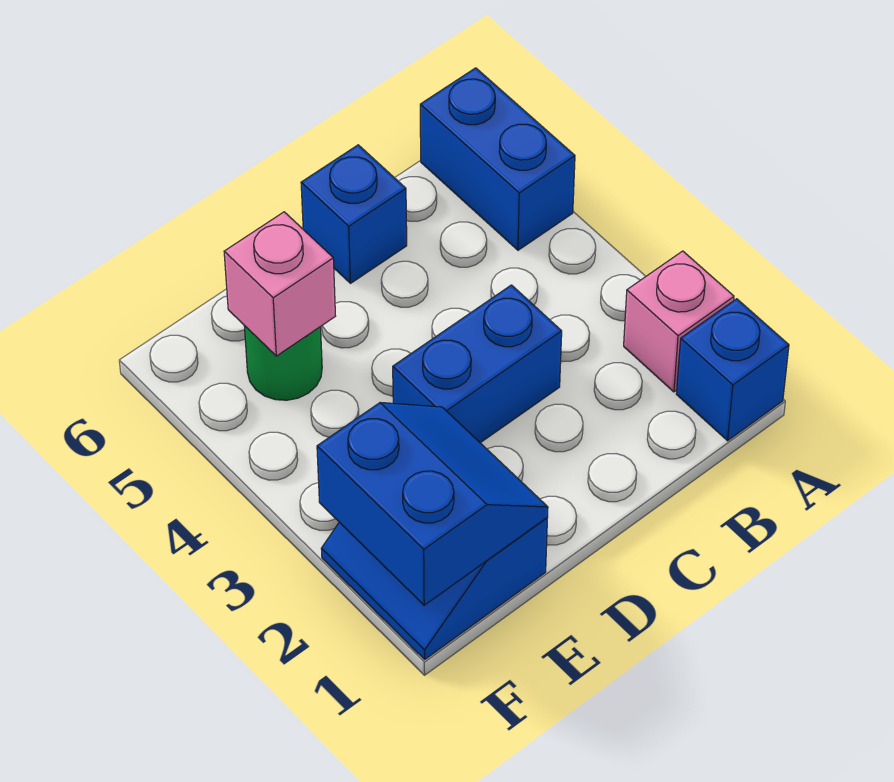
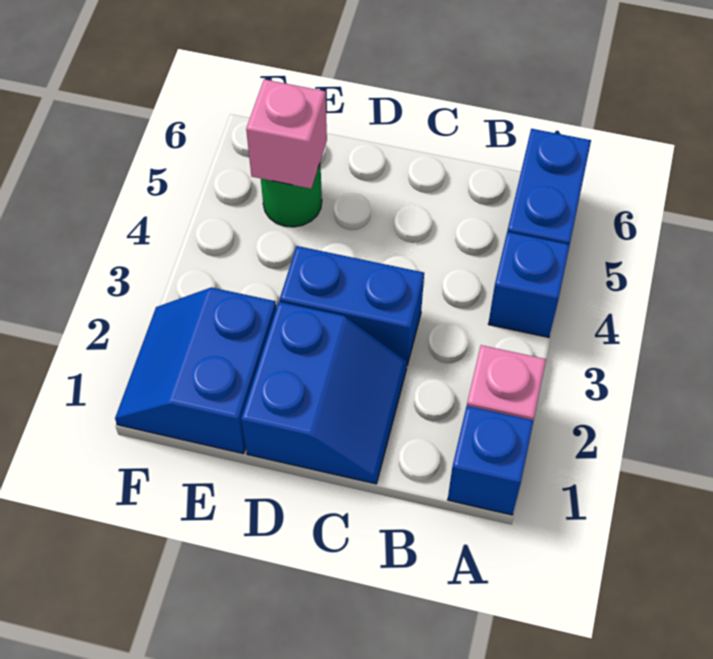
blue 1x1 brick [301,145,407,283] -> blue 1x1 brick moved to [488,232,570,337]
blue 2x2 slope [317,402,548,605] -> blue 2x2 slope moved to [241,302,407,484]

